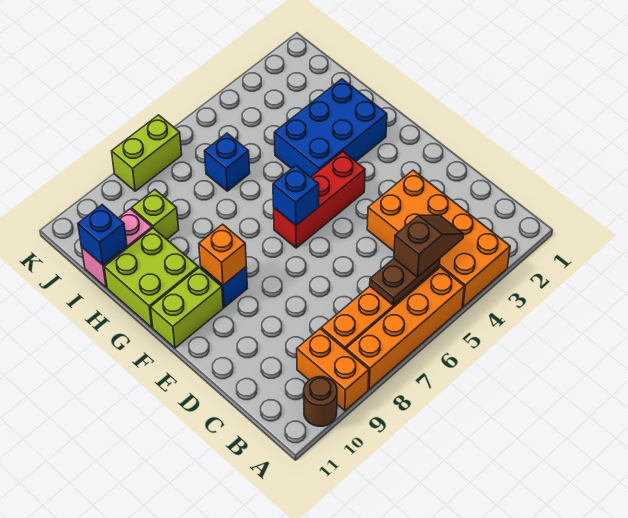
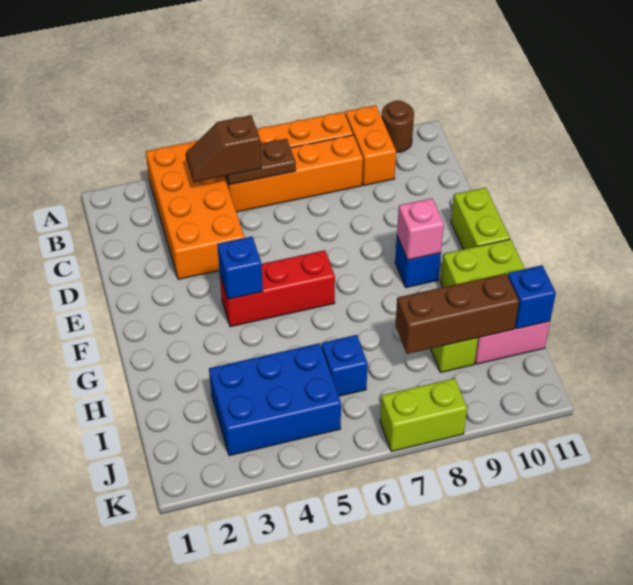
blue 1x1 brick [273,166,319,225] -> blue 1x1 brick moved to [217,237,263,299]
orange 1x1 brick [199,224,246,285] -> pink 1x1 brick [397,198,444,260]
lime 1x2 brick [150,268,223,348] -> lime 1x2 brick turned to [451,187,510,249]
blue 2x3 brick [274,79,387,177] -> blue 2x3 brick moved to [209,343,341,456]
none -> brown 1x3 brick [395,273,519,354]

